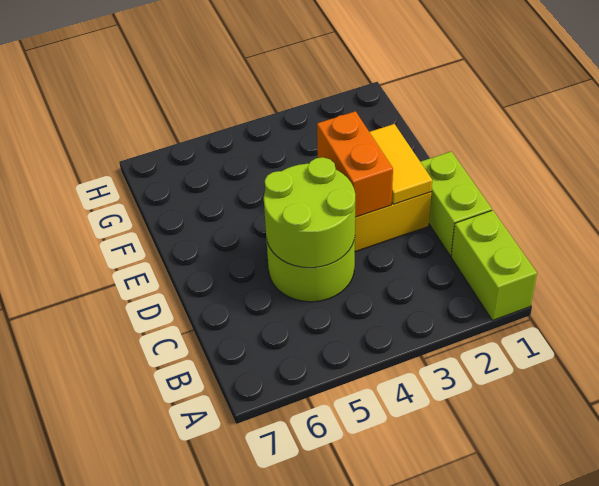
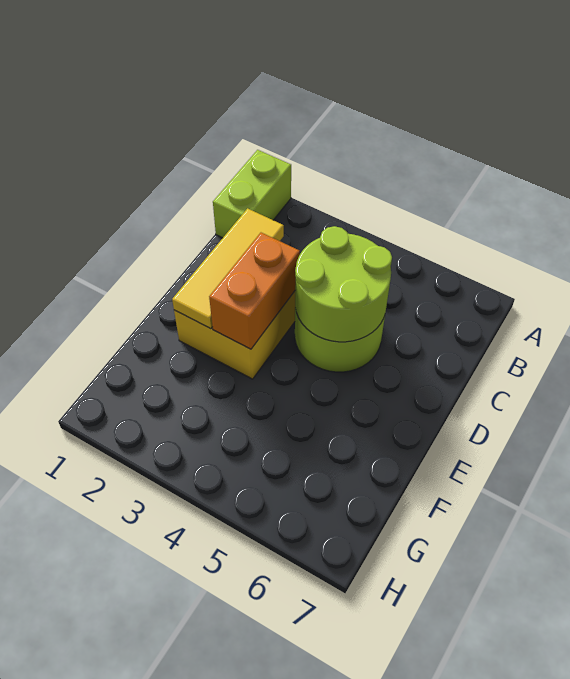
lime 1x2 brick [421,151,492,256] -> none
yellow 1x2 tile [370,124,432,204] -> yellow 1x3 tile [172,208,284,329]

